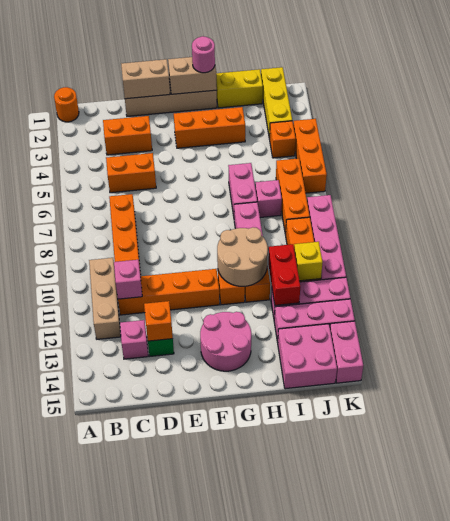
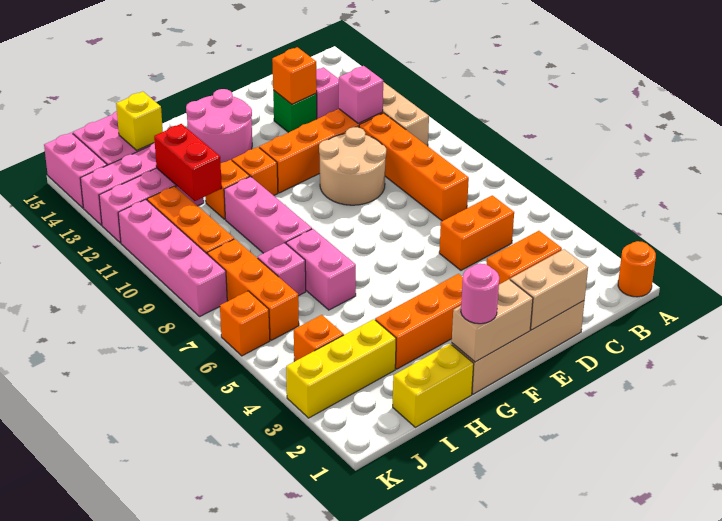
tan 2x2 round brick [217,227,268,287] -> tan 2x2 round brick moved to [319,127,386,205]
yellow 1x3 brick [261,67,292,138] -> yellow 1x3 brick turned to [286,319,396,418]
yellow 1x1 brick [294,242,323,281] -> yellow 1x1 brick moved to [116,92,163,150]
orange 1x3 brick [293,119,327,193] -> orange 1x1 brick [220,291,270,356]

